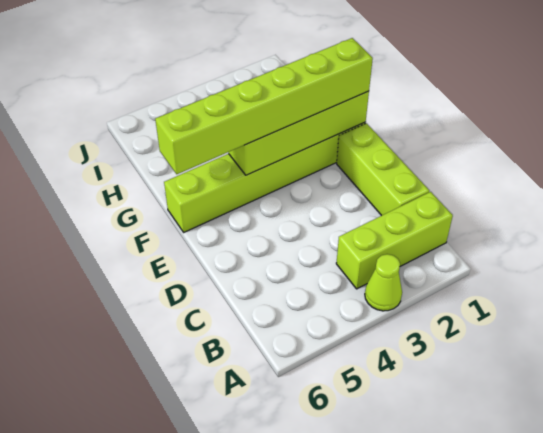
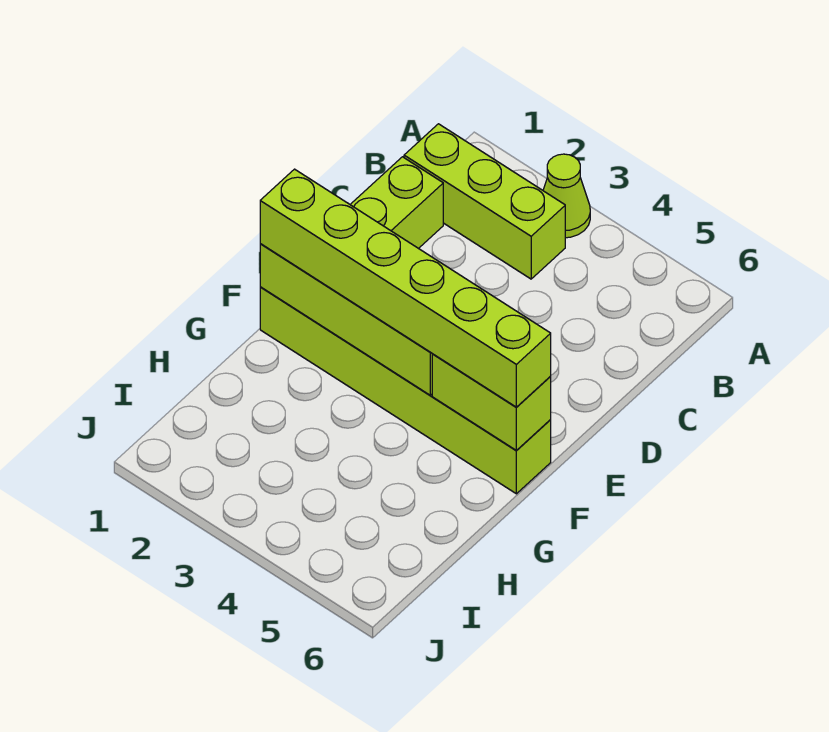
none -> lime 1x2 brick [432,354,551,451]

